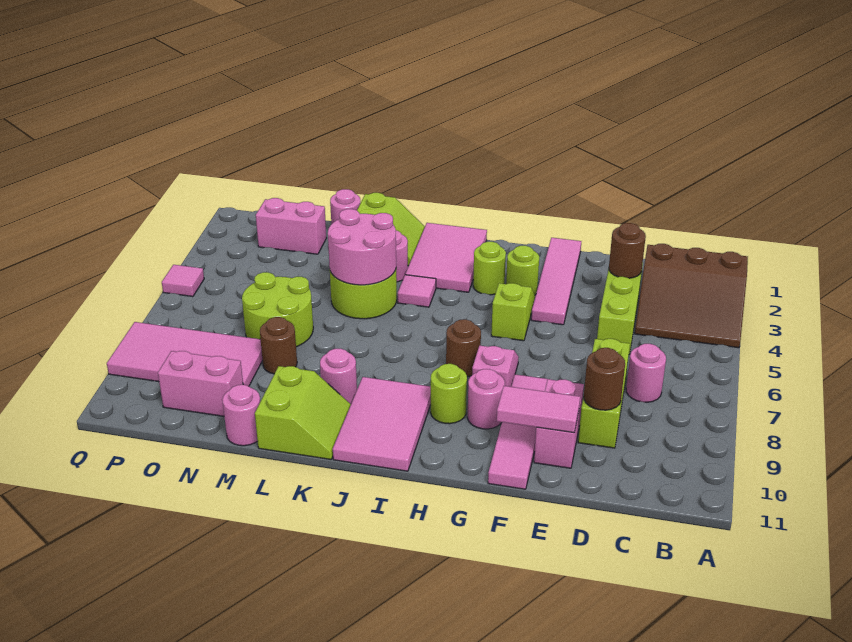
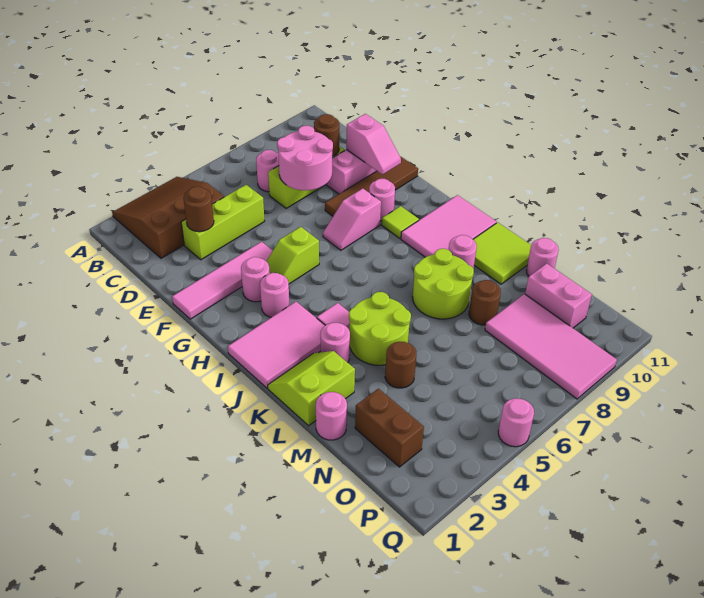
brown 3x3 slope [635,244,748,348] -> brown 3x3 slope turned to [112,177,224,258]
pink 1x2 tile [497,386,580,433] -> pink 1x2 slope [346,114,401,174]
pink 1x4 tile [488,374,548,489] -> brown 1x4 tile [325,157,418,216]
lime 1x1 round brick [506,246,539,295] -> pink 1x1 round brick [241,257,270,302]
lime 1x1 round brick [473,242,506,295] -> pink 1x1 round brick [260,273,289,317]
brown 1x1 round brick [446,319,481,377] -> brown 1x1 round brick moved to [385,342,416,388]
lime 1x1 round brick [431,364,467,424] -> lime 1x1 tile [382,206,419,239]
pink 2x2 round brick [328,209,396,285] -> pink 2x2 round brick moved to [277,126,333,190]
lime 2x2 slope [255,366,351,459] -> lime 2x2 tile [473,222,531,284]
lime 2x2 round brick [242,272,313,347] -> lime 2x2 round brick moved to [413,249,474,319]
pink 1x2 brick [256,198,326,254] -> brown 1x2 brick [355,389,424,467]
pink 1x1 tile [162,265,204,297] -> pink 1x1 round brick [498,398,534,447]

